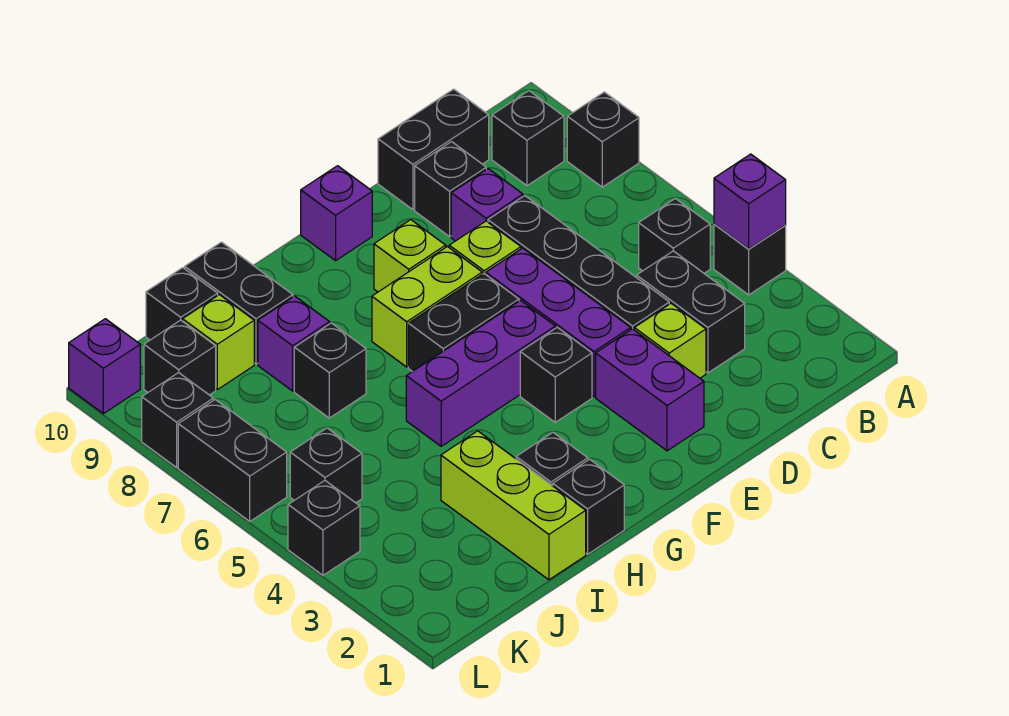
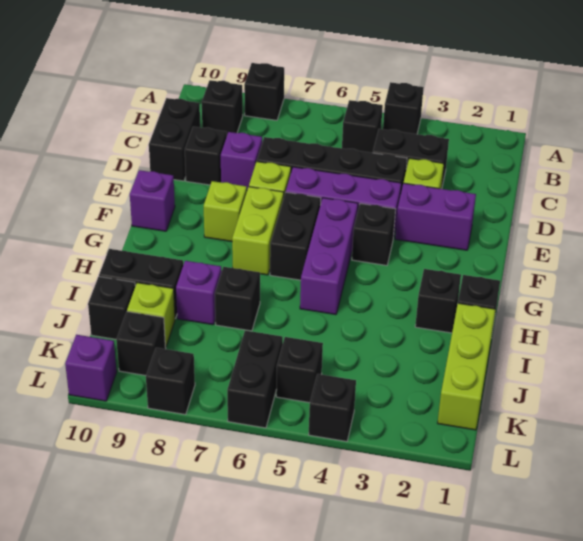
purple 1x1 brick [714,154,786,249] -> none
lime 1x3 brick [441,431,586,580] -> lime 1x3 brick turned to [438,303,496,430]
black 1x2 brick [178,400,287,521] -> black 1x2 brick turned to [227,330,283,428]

